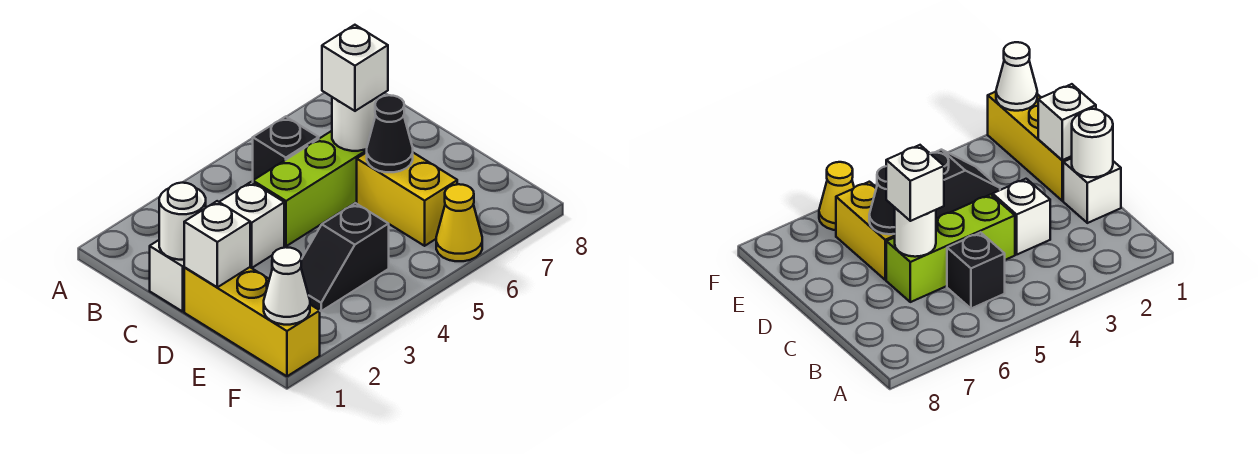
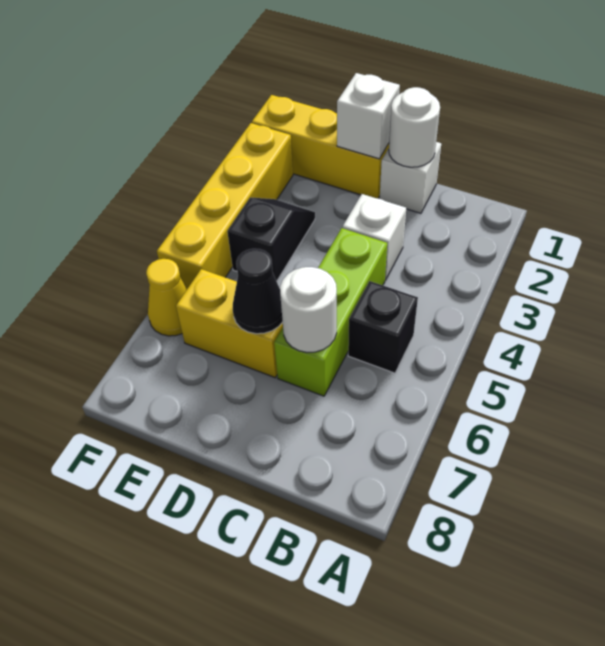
white 1x1 brick [322,25,388,111] -> none
white 1x1 cone [264,247,310,325] -> none
none -> yellow 1x4 brick [157,123,293,289]

